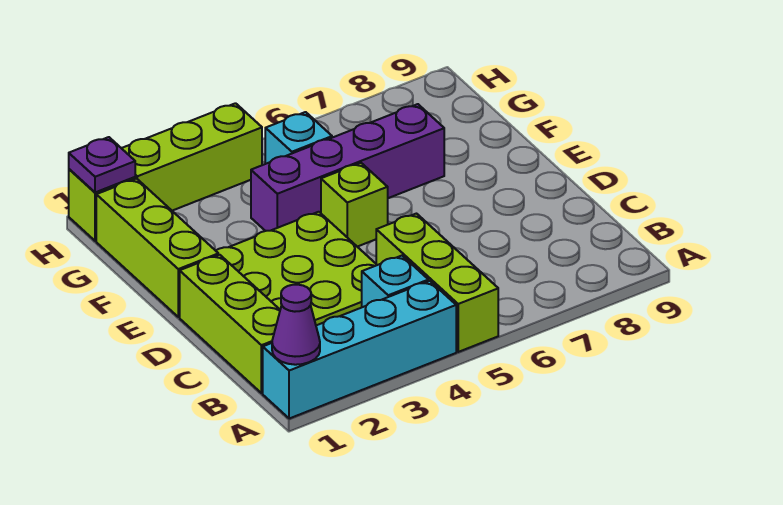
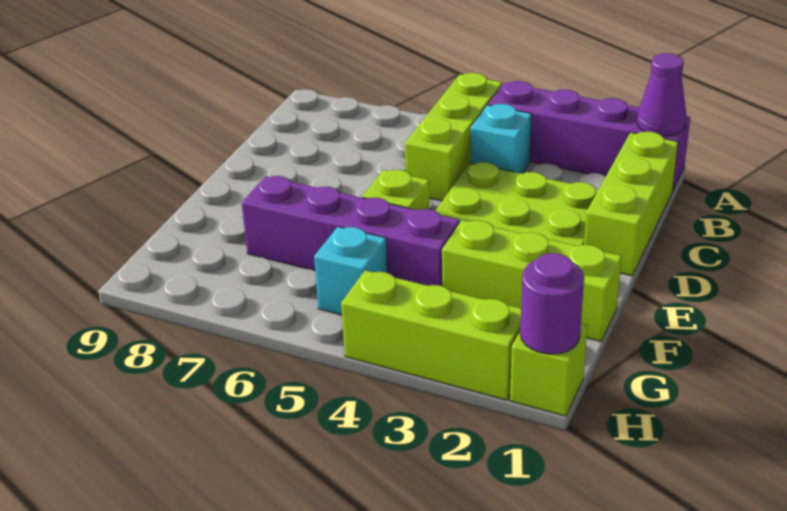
cyan 1x4 brick [263,281,456,419] -> purple 1x4 brick [488,81,690,190]
lime 1x3 brick [96,179,218,317] -> lime 1x3 brick turned to [442,220,622,341]
purple 1x1 plate [69,137,135,192] -> purple 1x1 round brick [520,253,584,354]

